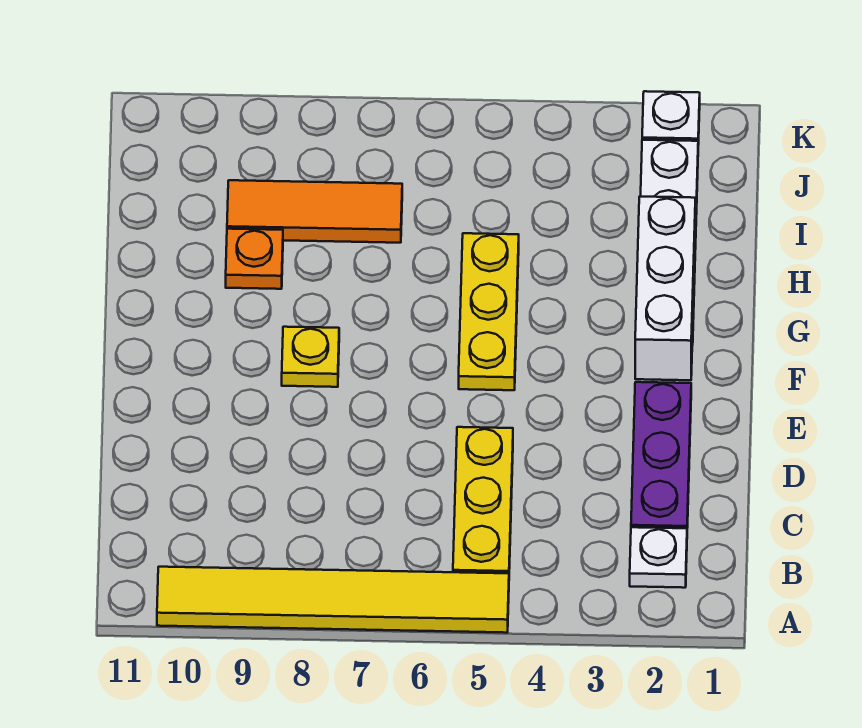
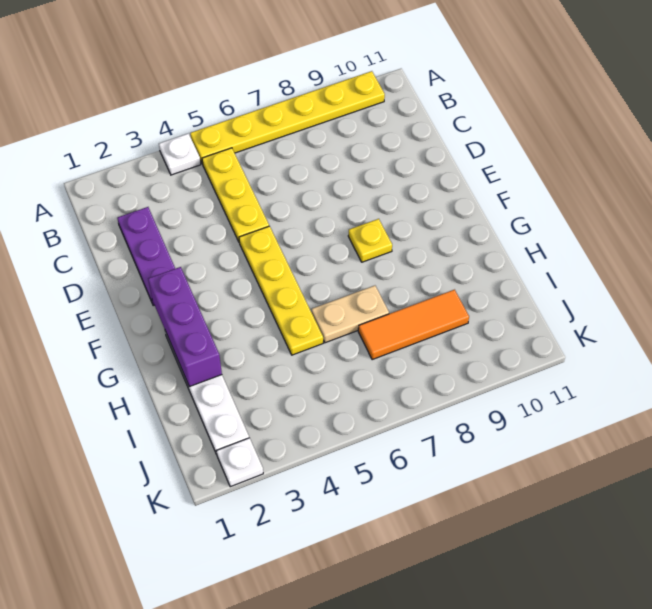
yellow 1x6 tile [157,567,509,633] -> yellow 1x6 plate [190,71,385,164]
white 1x1 plate [630,527,687,588] -> white 1x1 plate moved to [159,133,201,175]
white 1x3 brick [635,197,695,380] -> purple 1x3 brick [148,267,222,387]
yellow 1x3 plate [459,233,519,390] -> yellow 1x4 plate [239,226,323,355]
none -> tan 1x2 plate [312,286,389,343]
orange 1x1 plate [226,229,283,289] -> none

